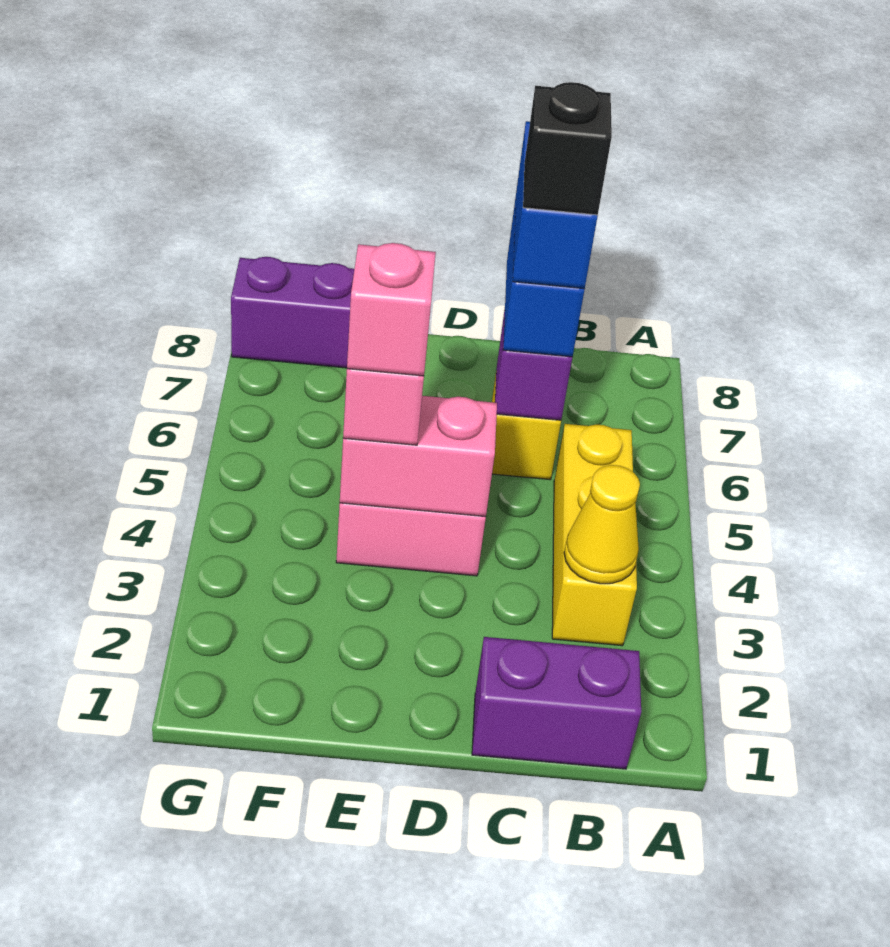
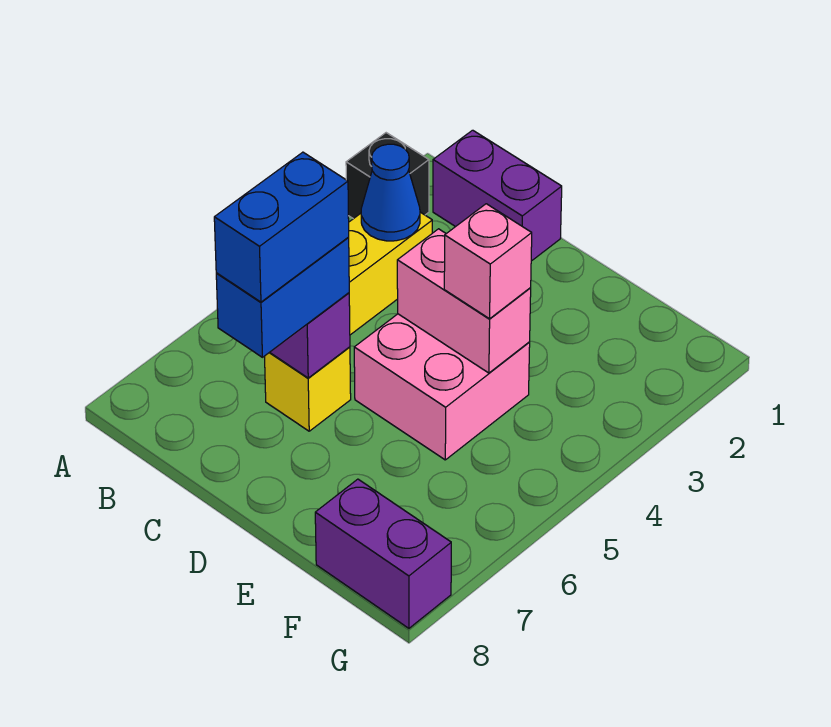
yellow 1x1 cone [564,465,640,584] -> blue 1x1 cone [361,144,420,241]
black 1x1 brick [523,82,612,215] -> black 1x1 brick moved to [346,133,429,219]
pink 1x1 brick [347,243,436,376] -> none

